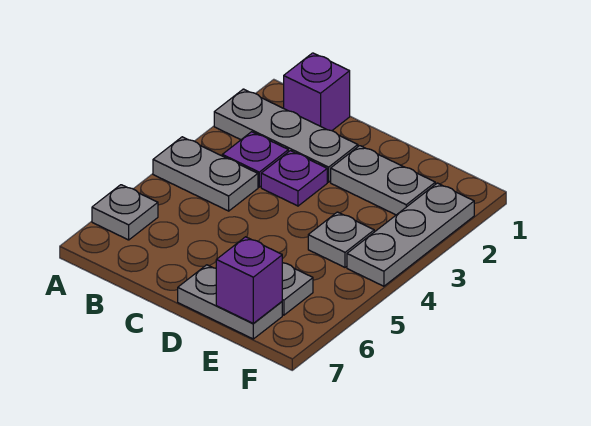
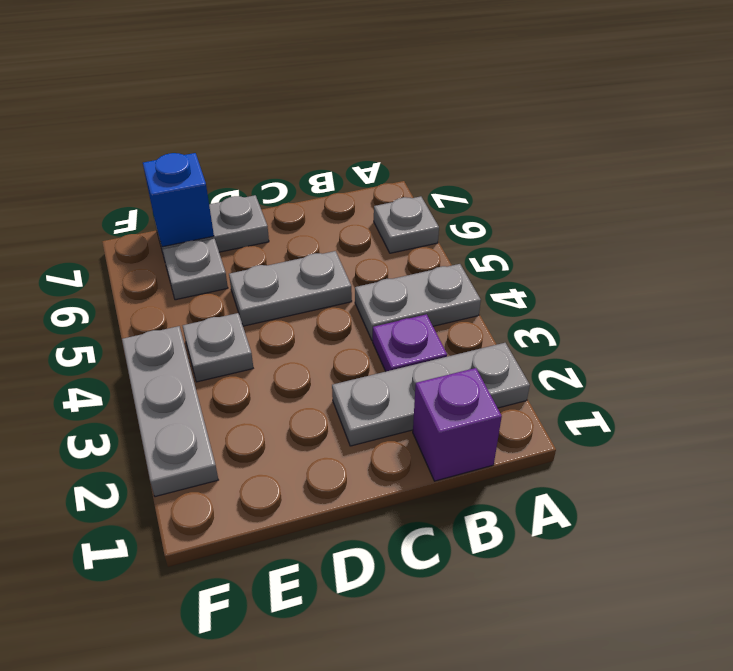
purple 1x1 plate [261,151,327,206] -> none
grey 1x2 plate [331,146,435,215] -> grey 1x2 plate moved to [229,251,352,326]
purple 1x1 brick [216,237,282,324] -> blue 1x1 brick [143,153,214,247]

